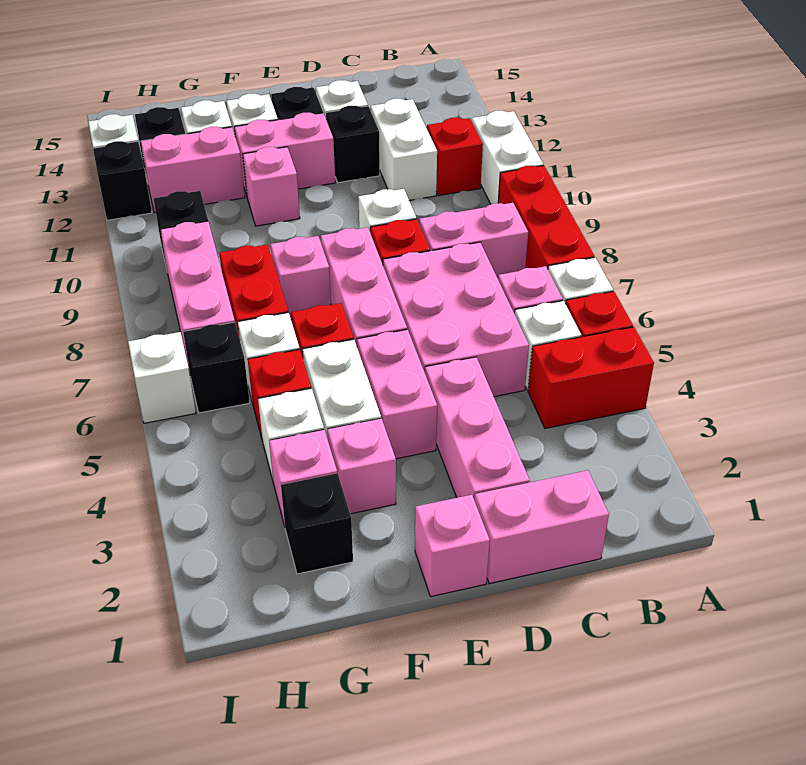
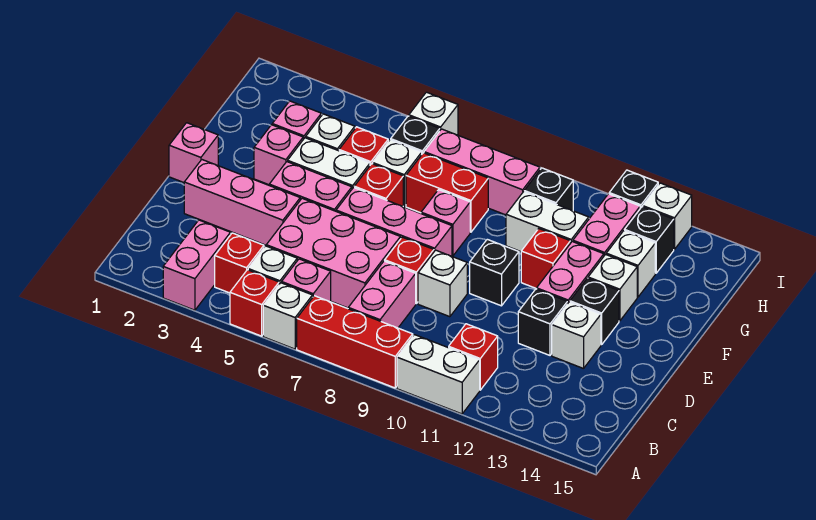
red 1x2 brick [528,327,654,429] -> red 1x1 brick [215,233,264,293]
pink 1x2 brick [474,470,609,584] -> pink 1x2 brick moved to [163,220,230,310]
white 1x2 brick [371,99,437,200] -> white 1x2 brick moved to [506,192,589,252]
pink 1x1 brick [243,147,300,226] -> red 1x1 brick [521,229,570,289]
black 1x1 brick [281,473,353,574] -> black 1x1 brick moved to [470,239,519,306]

